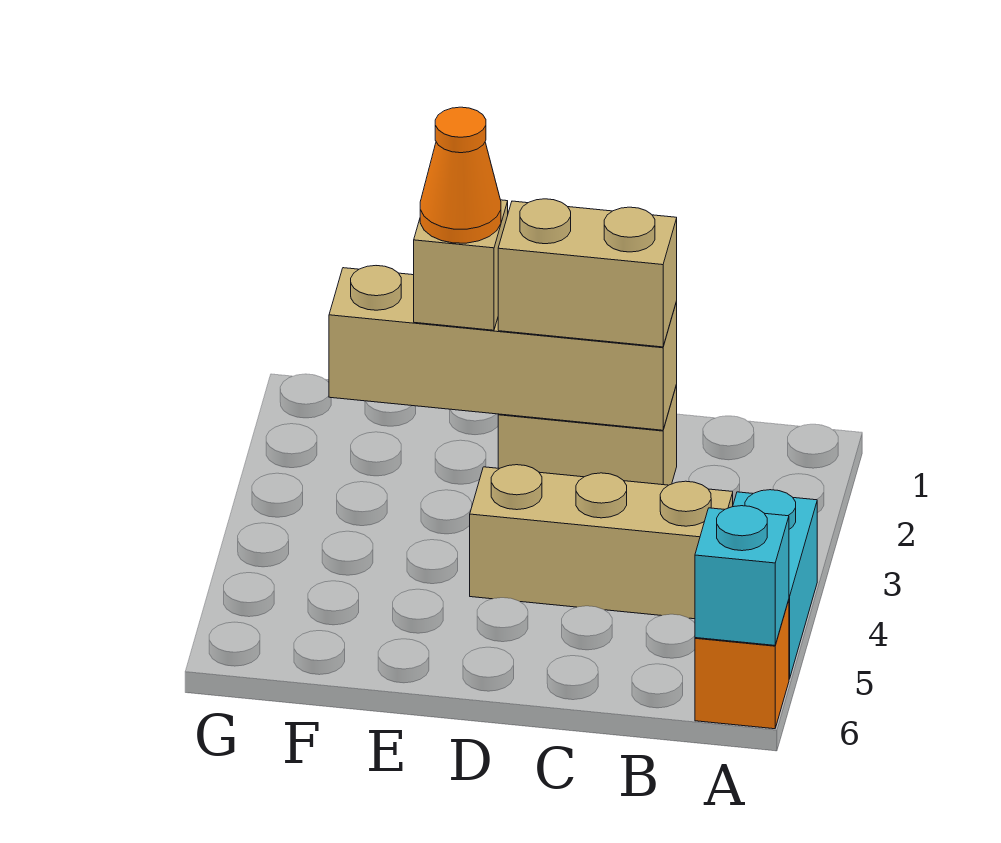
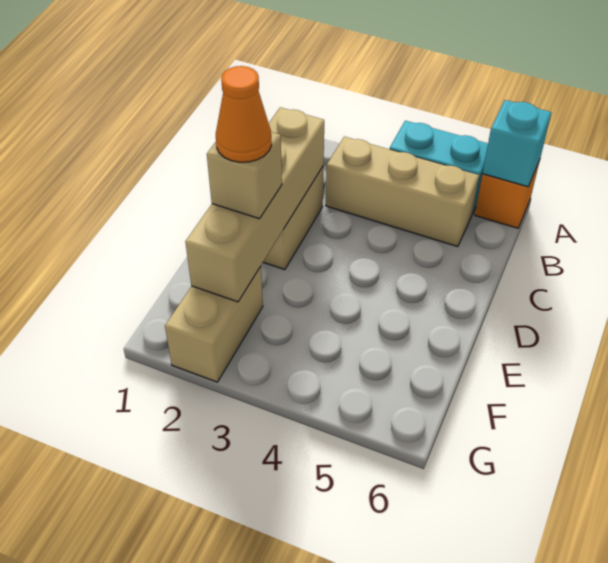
tan 1x3 brick [470,465,733,619] -> tan 1x3 brick turned to [326,137,479,247]
tan 1x2 brick [498,199,677,347] -> tan 1x2 brick moved to [165,267,263,382]

